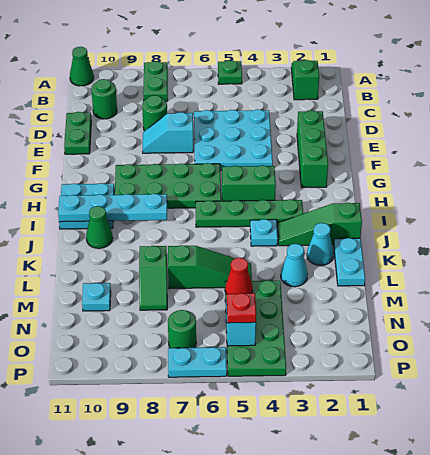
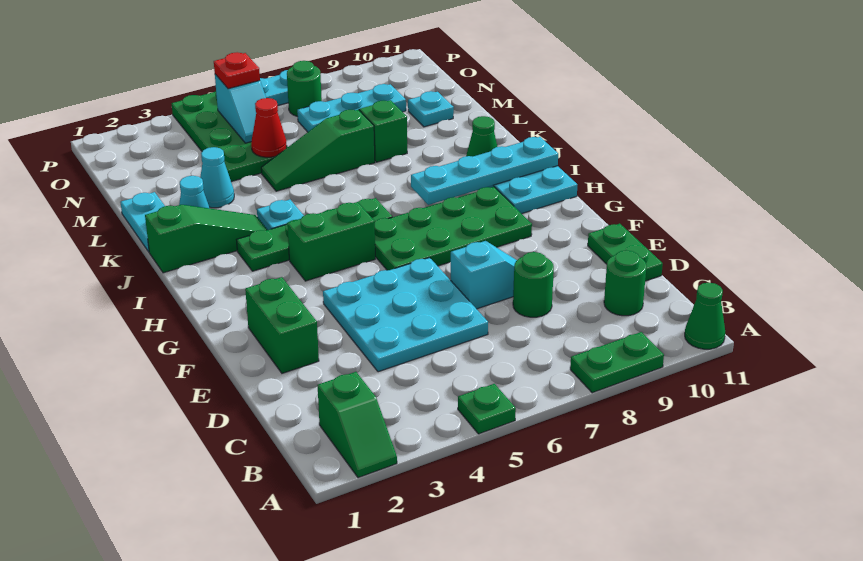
green 1x2 plate [143,61,168,101] -> green 1x2 plate turned to [570,332,664,393]
green 1x3 brick [297,111,328,188] -> green 1x2 brick [245,277,319,373]
none -> cyan 1x3 plate [297,84,406,132]

